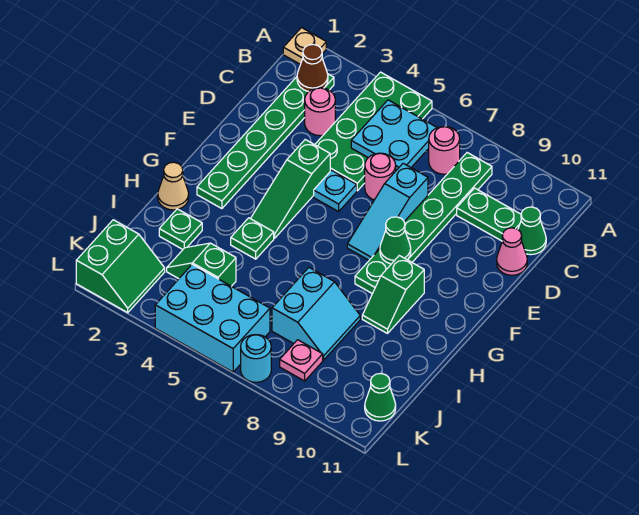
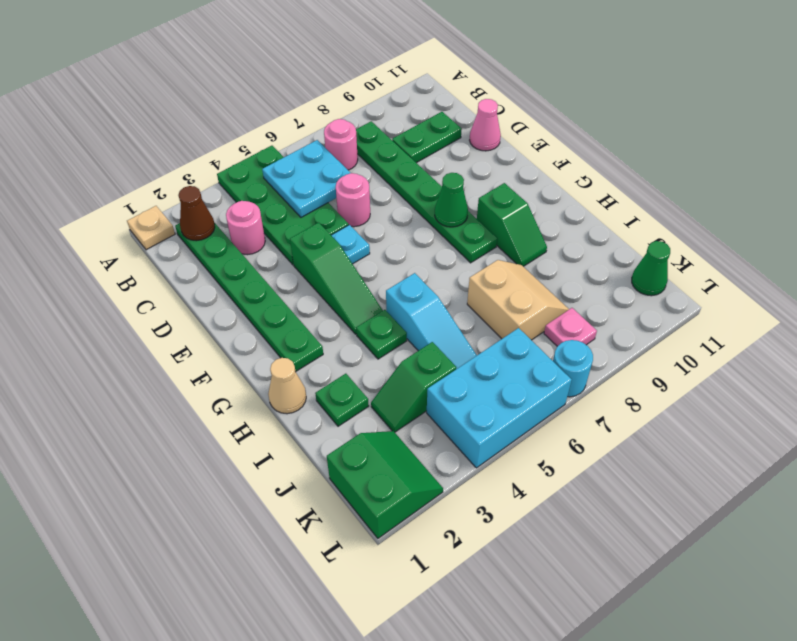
green 1x1 cone [518,207,546,255] -> none
cyan 1x3 slope [347,163,428,260] -> cyan 1x3 slope moved to [386,273,477,369]
cyan 2x2 slope [272,268,360,360] -> tan 2x2 slope [467,260,569,340]

